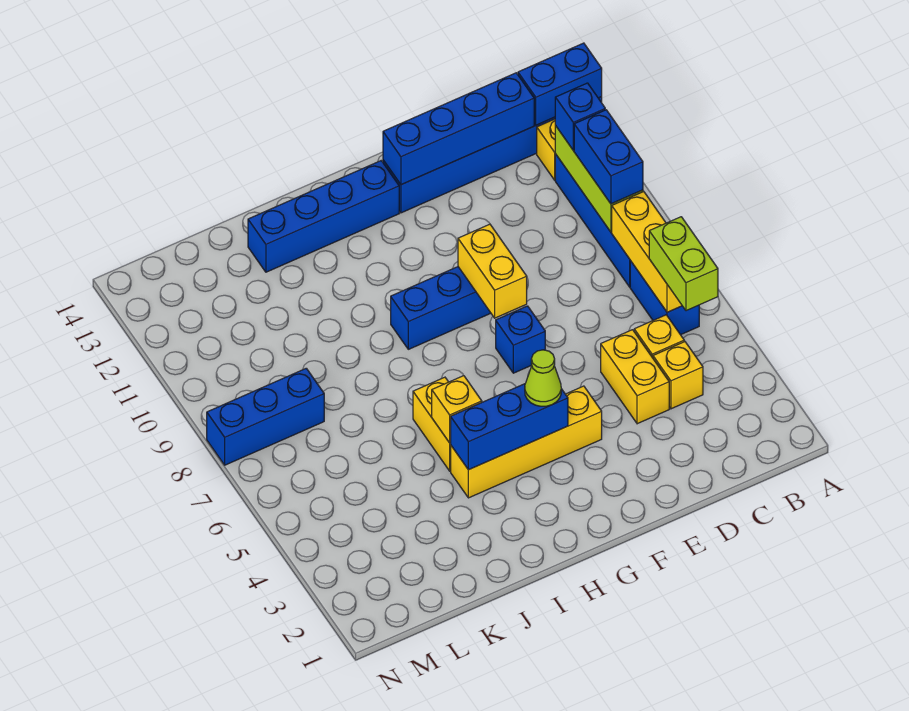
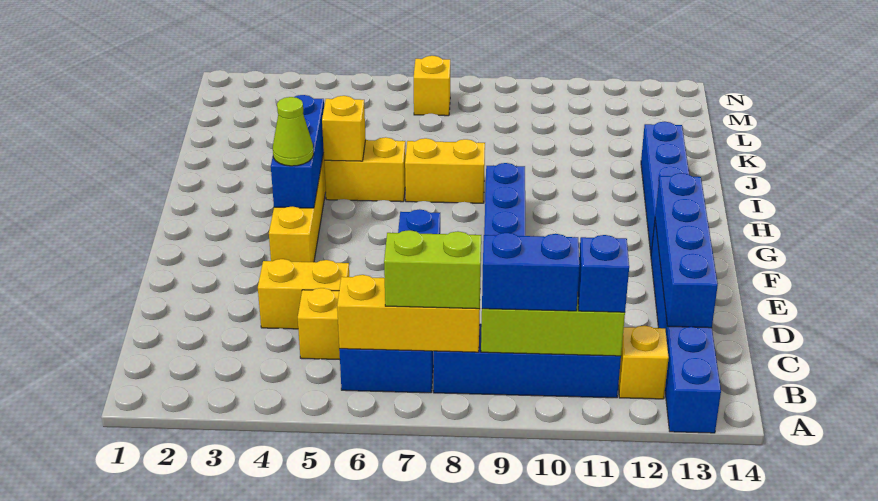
blue 1x2 brick [518,43,602,125] -> none
lime 1x2 brick [649,217,718,311] -> lime 1x2 brick moved to [384,230,481,309]
yellow 1x1 brick [653,342,703,409] -> yellow 1x1 brick moved to [414,56,450,116]
yellow 1x2 brick [458,224,527,318] -> yellow 1x2 brick moved to [405,138,485,203]
blue 1x3 brick [207,368,324,465] -> none

